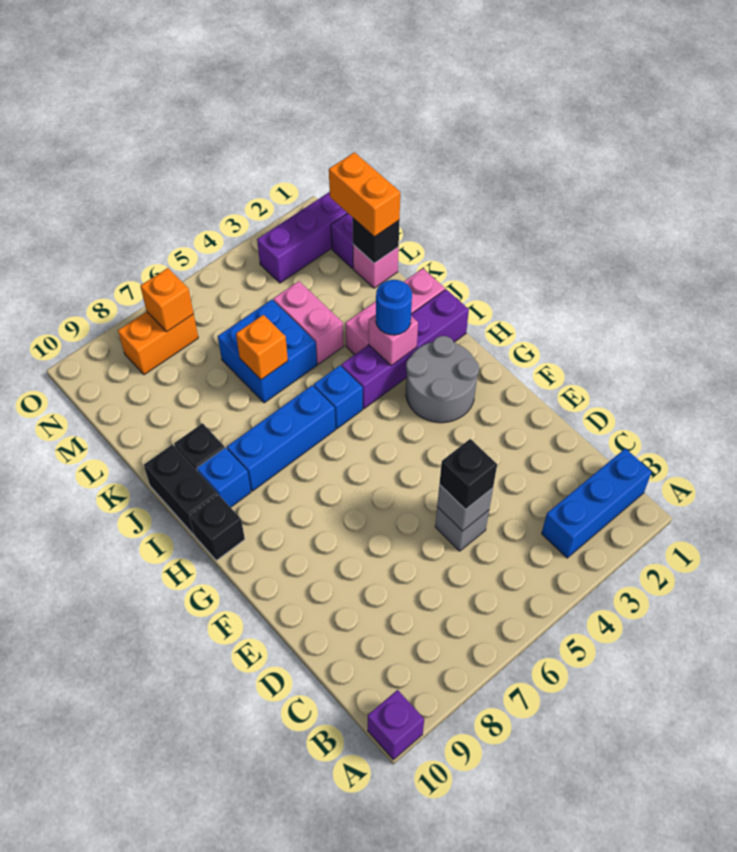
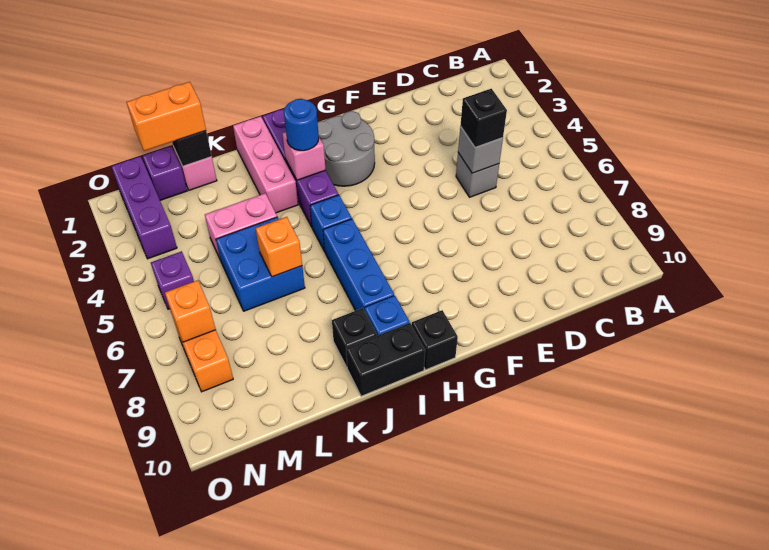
purple 1x1 brick [368,690,424,760] -> purple 1x1 brick moved to [151,251,194,309]
blue 1x3 brick [542,448,652,558] -> none

